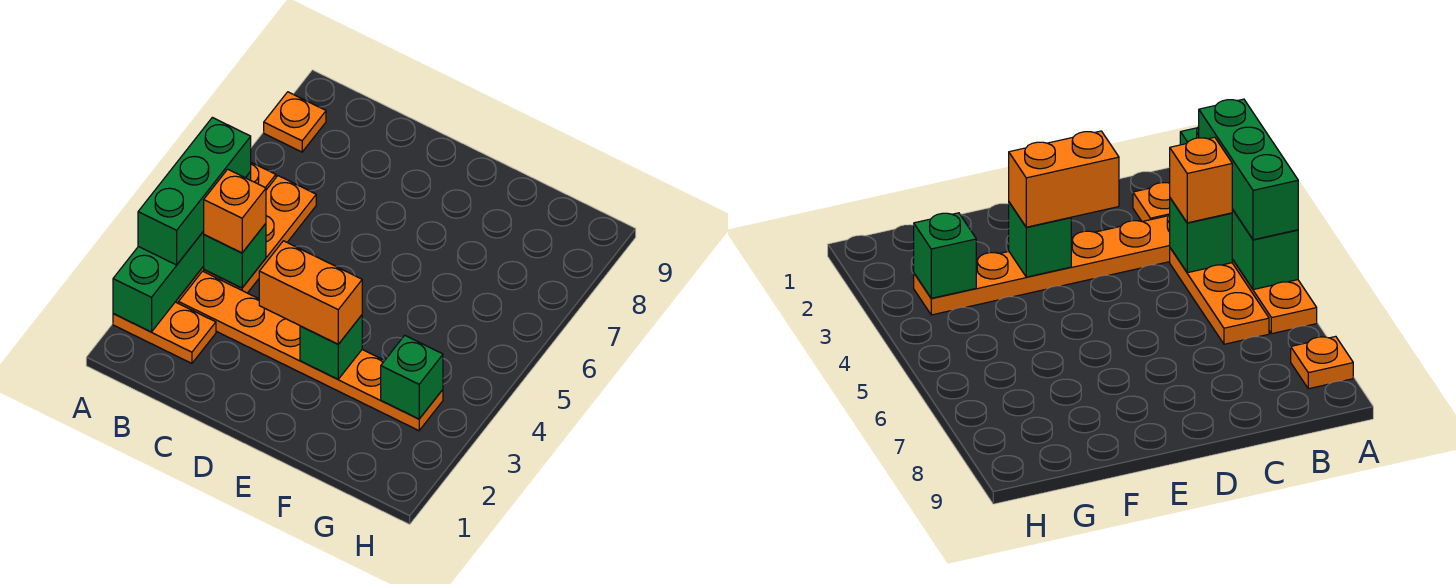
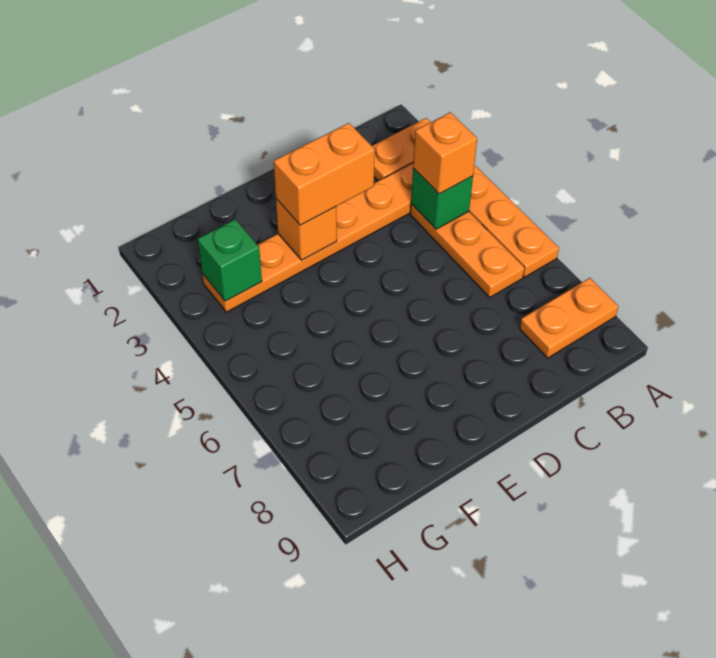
green 1x4 brick [113,172,251,332] -> none
green 1x3 brick [138,117,251,265] -> none
orange 1x1 plate [264,92,326,152] -> orange 1x2 plate [520,278,618,358]
green 1x1 brick [300,315,362,379] -> orange 1x1 brick [276,199,337,260]

